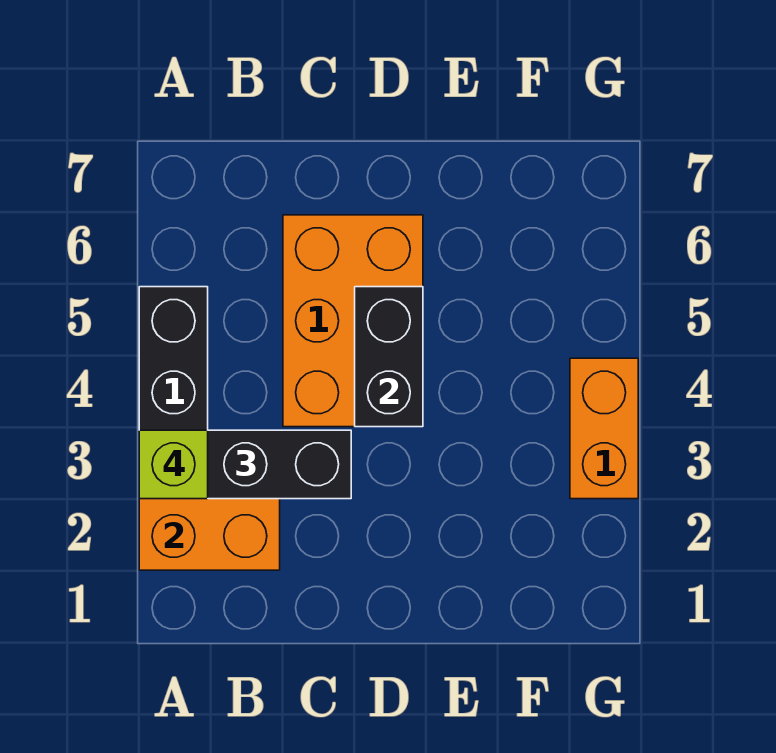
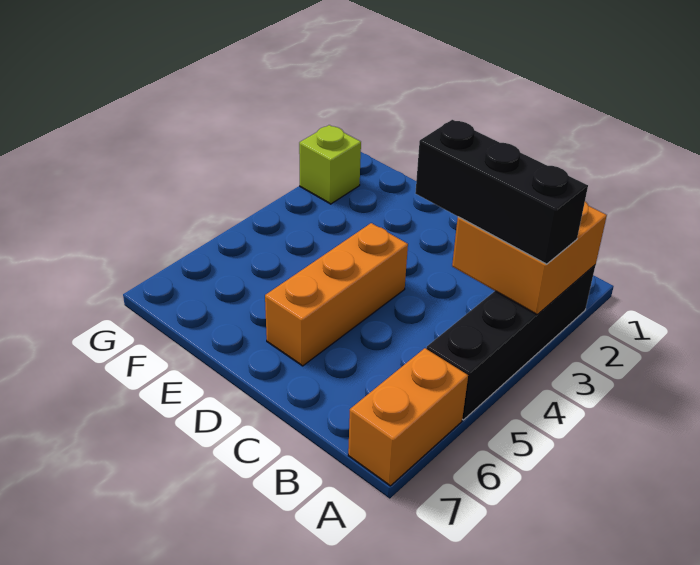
lime 1x1 brick [139,430,208,499] -> lime 1x1 brick moved to [299,125,361,204]
orange 2x3 brick [283,215,423,427] -> orange 1x3 brick [265,223,408,366]
black 1x2 brick [355,287,423,427] -> none
orange 1x2 brick [570,358,638,499] -> orange 1x2 brick moved to [348,348,468,486]

